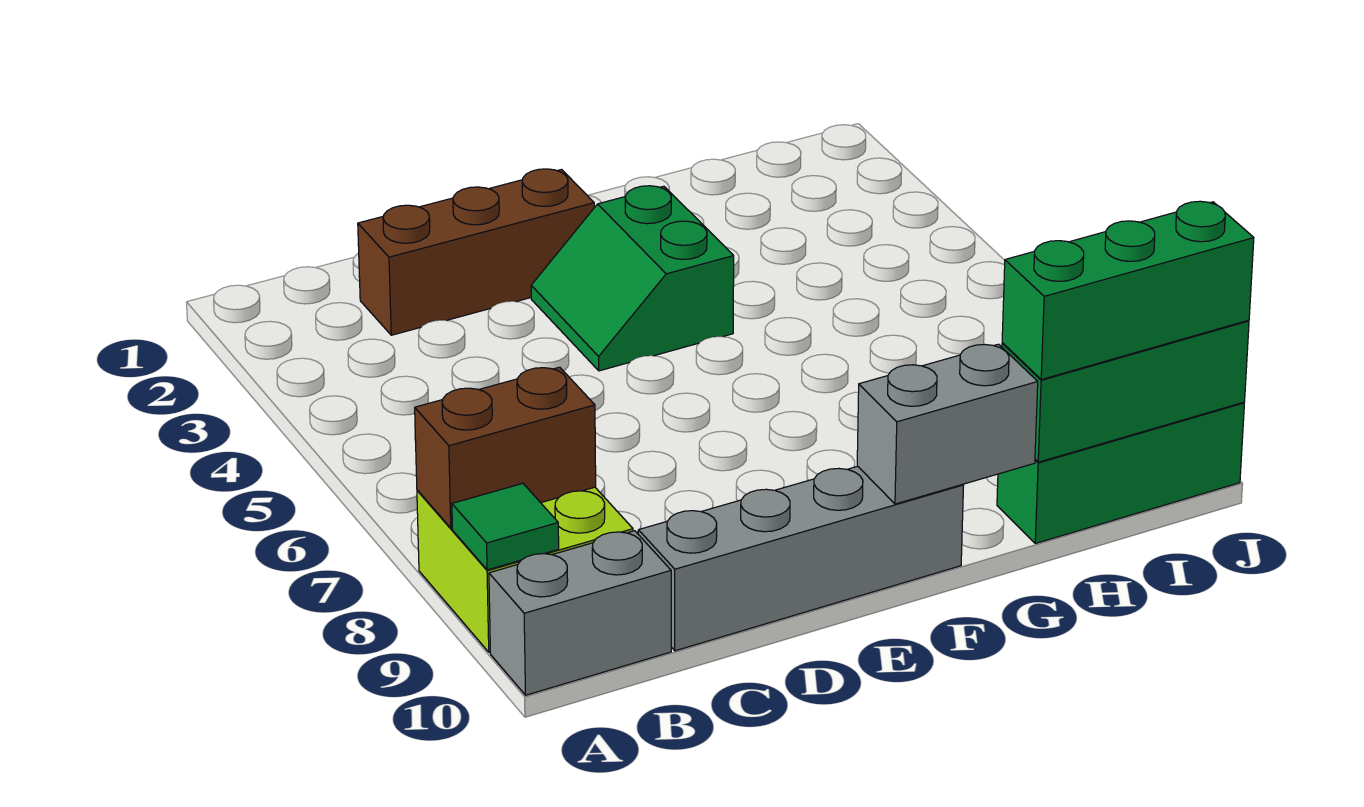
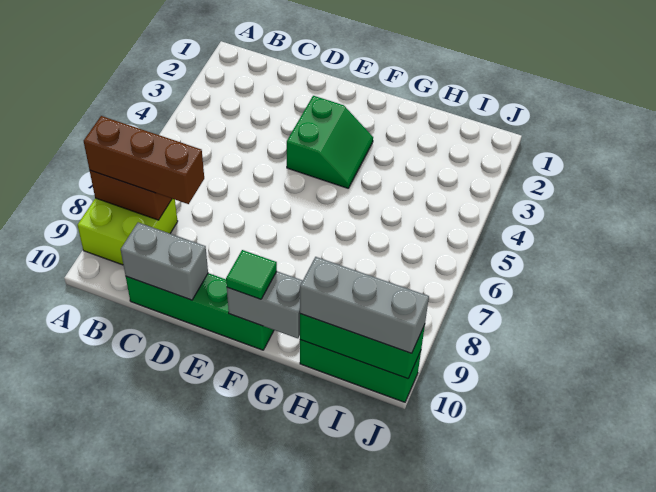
green 1x1 tile [452,483,559,570] -> green 1x1 tile moved to [226,250,277,299]
grey 1x2 brick [489,531,671,695] -> grey 1x2 brick moved to [121,222,208,300]
brown 1x3 brick [358,169,594,335] -> brown 1x3 brick moved to [84,116,204,204]
grey 1x4 brick [638,466,964,651] -> green 1x4 brick [126,273,274,350]
green 2x2 slope [531,186,734,371] -> green 2x2 slope turned to [287,96,373,188]
green 1x3 brick [1002,201,1254,379] -> grey 1x3 brick [300,257,429,353]

